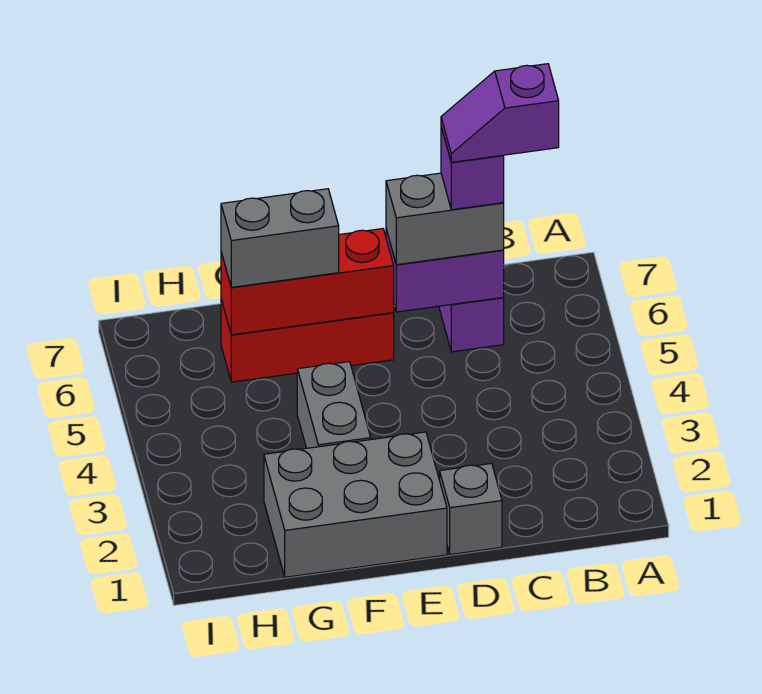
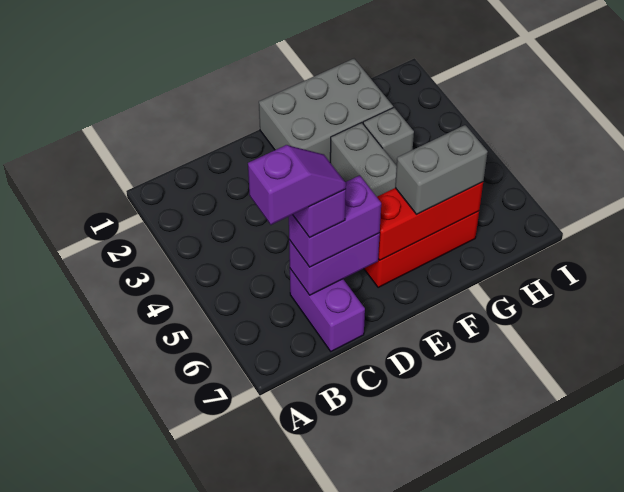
grey 1x2 brick [386,173,504,265] -> purple 1x2 brick [289,175,381,267]
grey 1x1 brick [440,463,502,555] -> grey 1x1 brick moved to [363,108,414,166]

